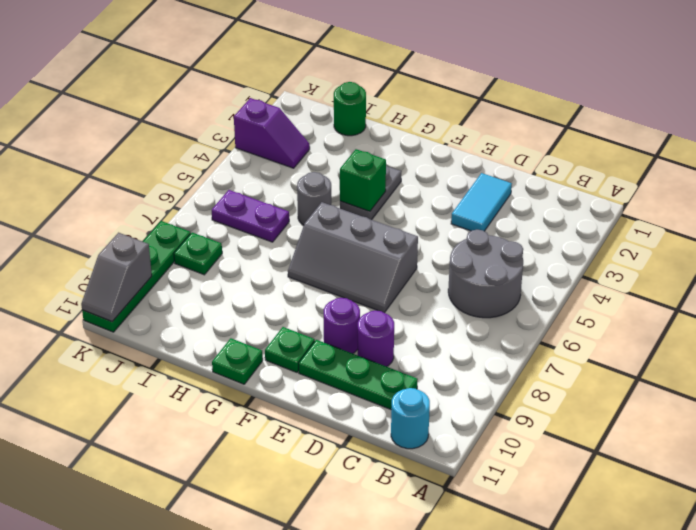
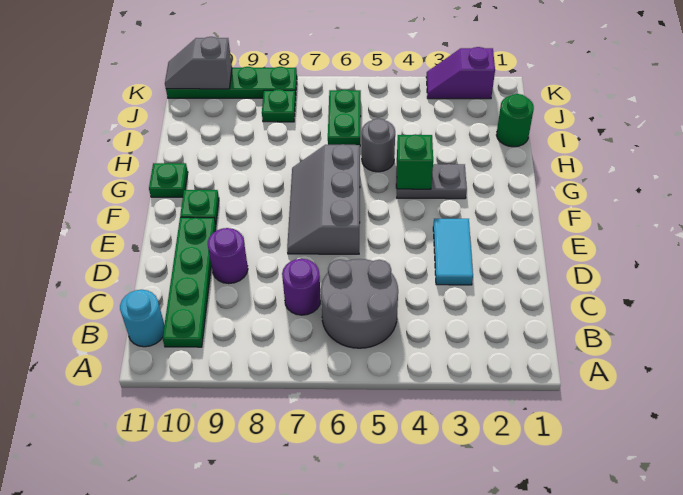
green 1x3 plate [299,340,418,409] -> green 1x4 plate [163,217,216,347]
cyan 1x2 tile [451,173,512,231] -> cyan 1x2 tile turned to [433,219,473,285]
purple 1x1 round brick [324,298,360,354] -> purple 1x1 round brick moved to [282,259,321,315]
purple 1x2 plate [212,190,289,242] -> green 1x2 plate [328,89,361,145]
purple 1x2 slope [234,98,310,168] -> purple 1x2 slope turned to [426,47,495,99]

